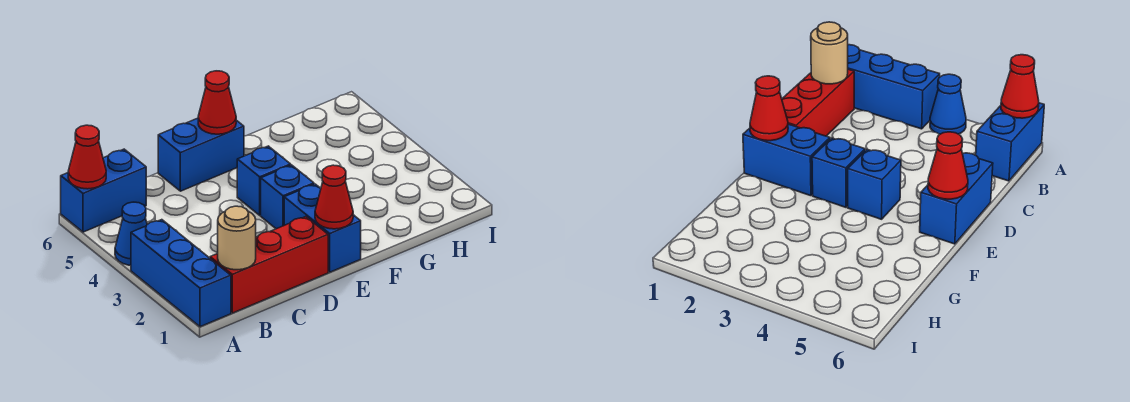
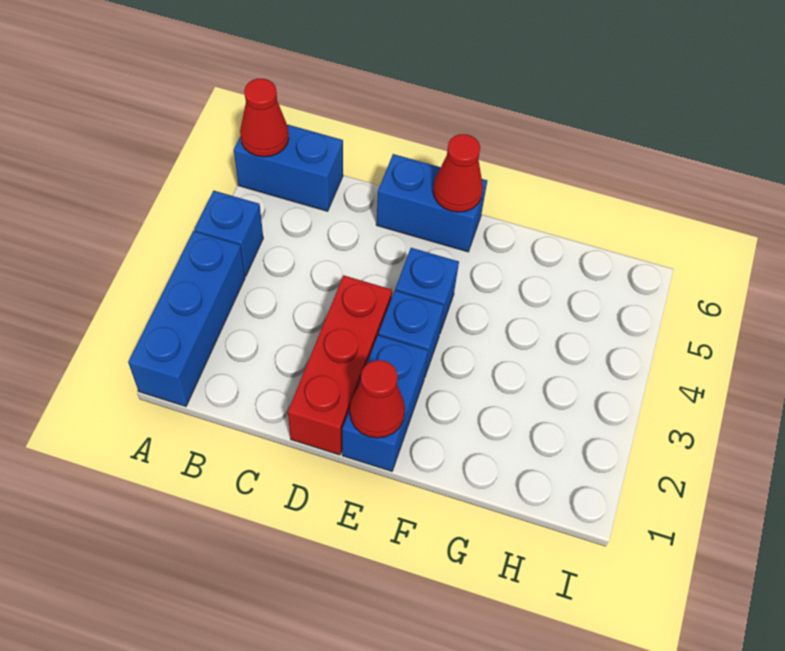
blue 1x1 cone [115,202,147,265] -> blue 1x1 brick [194,191,263,276]
red 1x3 brick [210,217,328,313] -> red 1x3 brick turned to [288,276,392,455]
tan 1x1 round brick [218,206,256,270] -> none

